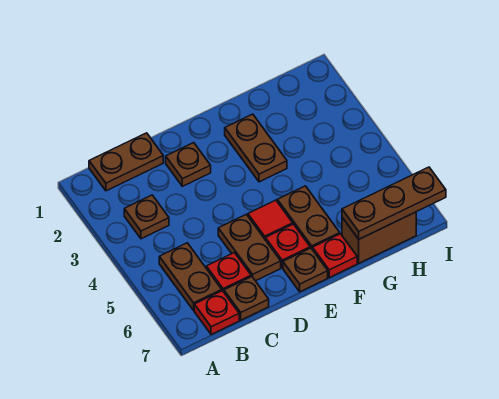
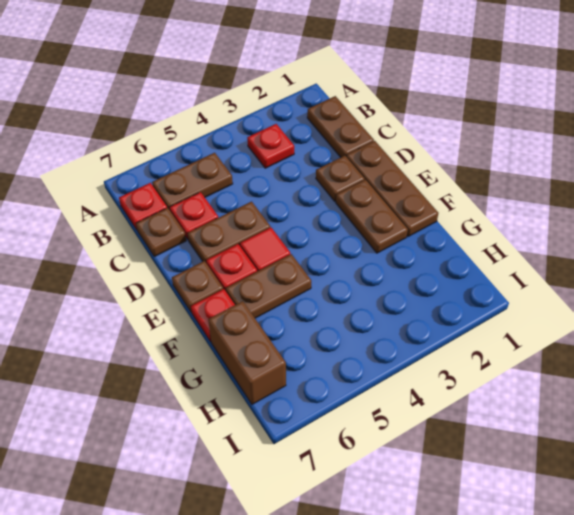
brown 1x1 plate [124,195,169,239] -> red 1x1 plate [247,124,294,168]
brown 1x2 plate [225,114,287,182] -> brown 1x2 plate turned to [336,180,408,253]
brown 1x3 plate [342,167,446,239] -> brown 1x3 plate moved to [346,141,438,237]

